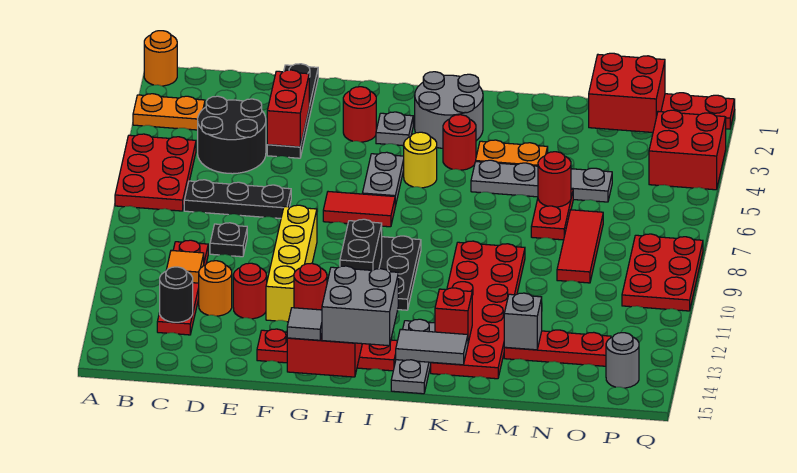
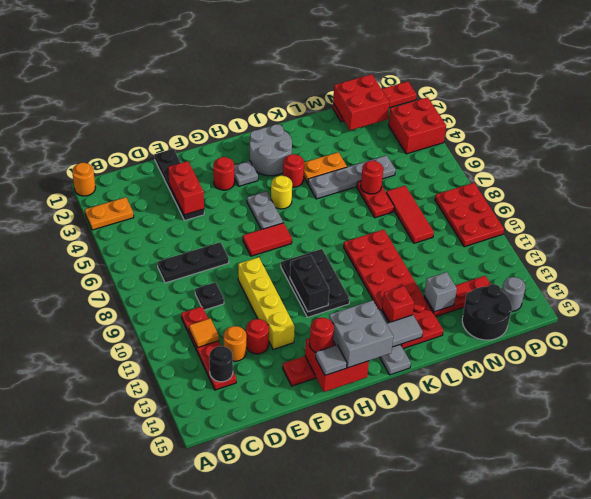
red 2x3 plate [115,134,196,211] -> none
black 2x2 round brick [198,96,266,174] -> black 2x2 round brick moved to [462,284,512,340]

